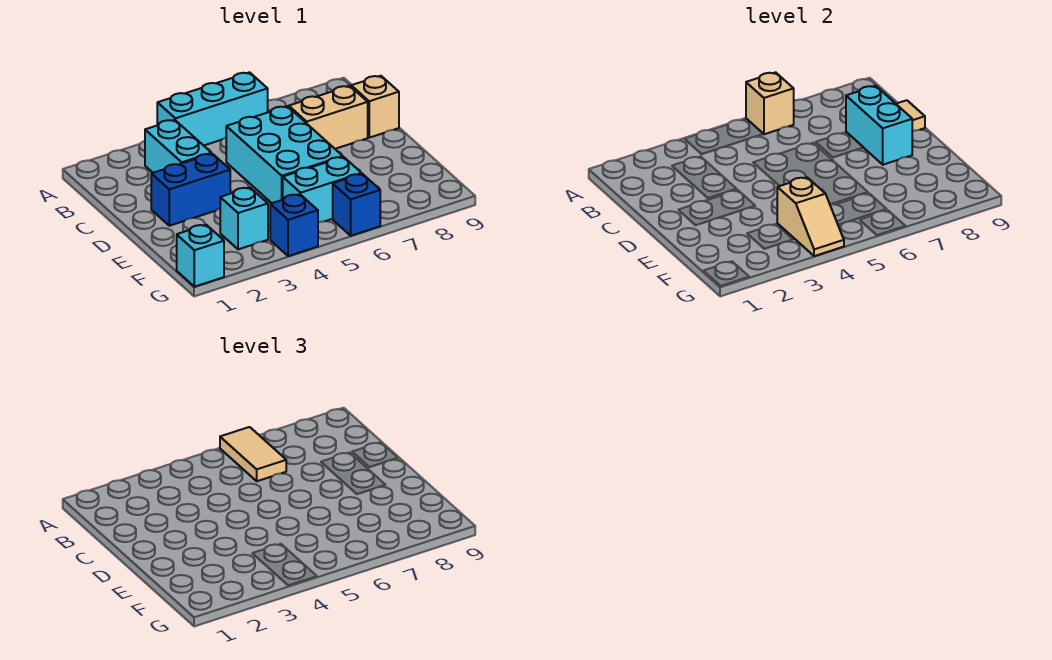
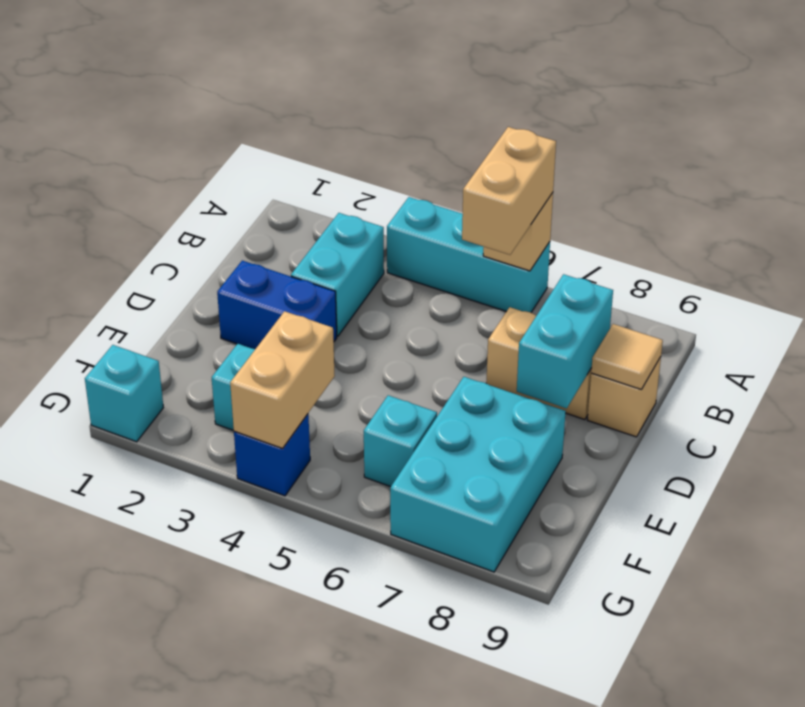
tan 1x2 tile [220,427,286,481] -> tan 1x2 brick [462,127,556,255]
cyan 2x3 brick [226,106,343,203] -> cyan 2x3 brick moved to [390,377,566,572]
tan 1x2 slope [777,177,844,256] -> tan 1x2 brick [230,311,335,448]
cyan 1x2 brick [283,157,362,223] -> cyan 1x1 brick [364,395,437,487]
blue 1x1 brick [333,174,380,236] -> none

